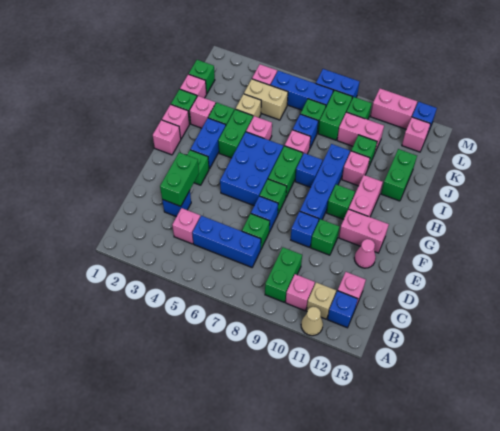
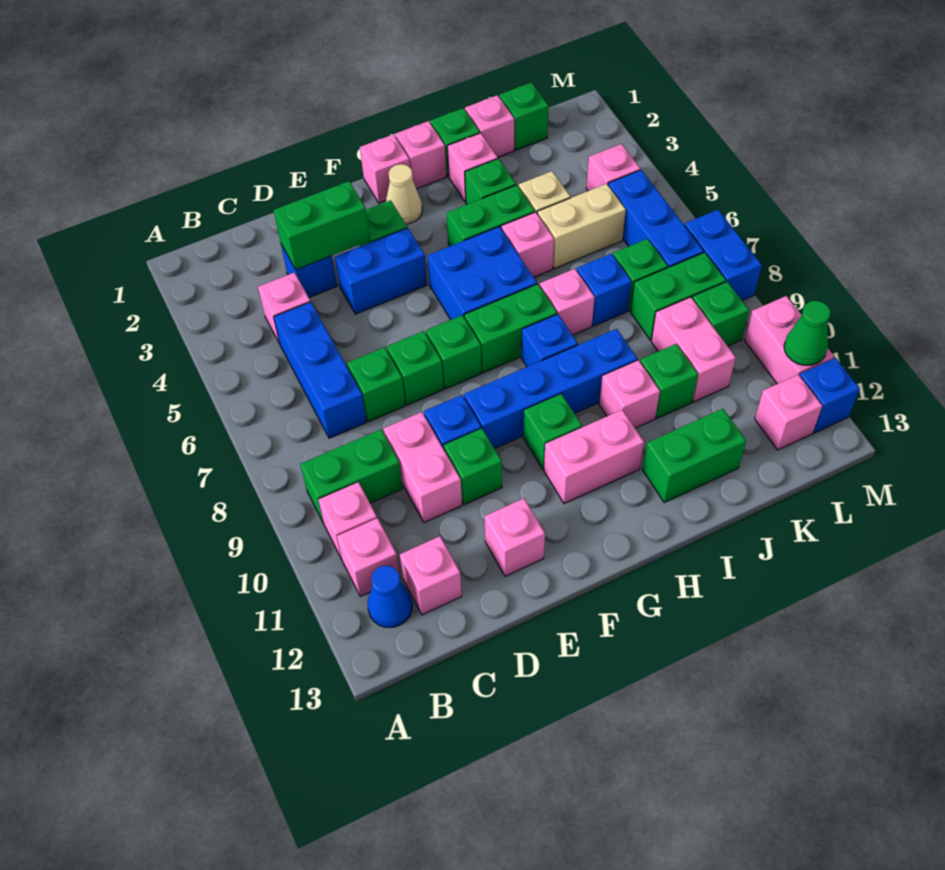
tan 1x1 cone [301,307,323,336] -> tan 1x1 cone moved to [386,164,422,224]
tan 1x1 brick [306,282,336,319] -> pink 1x1 brick [337,518,400,596]
blue 1x1 brick [327,291,358,328] -> blue 1x1 cone [368,565,412,627]
blue 1x1 brick [251,196,278,232] -> green 1x1 brick [387,331,444,405]
pink 1x1 cone [354,239,376,268] -> pink 1x1 brick [485,498,545,576]
blue 2x3 brick [220,132,283,206] -> blue 2x2 brick [427,227,537,320]
pink 1x2 brick [339,209,389,253] -> pink 1x2 brick moved to [383,412,462,523]
blue 1x2 brick [190,118,226,169] -> blue 1x2 brick moved to [335,228,427,314]
tan 1x2 brick [244,79,288,120] -> tan 1x2 brick turned to [537,184,626,269]
none -> green 1x1 cone [784,301,831,365]

